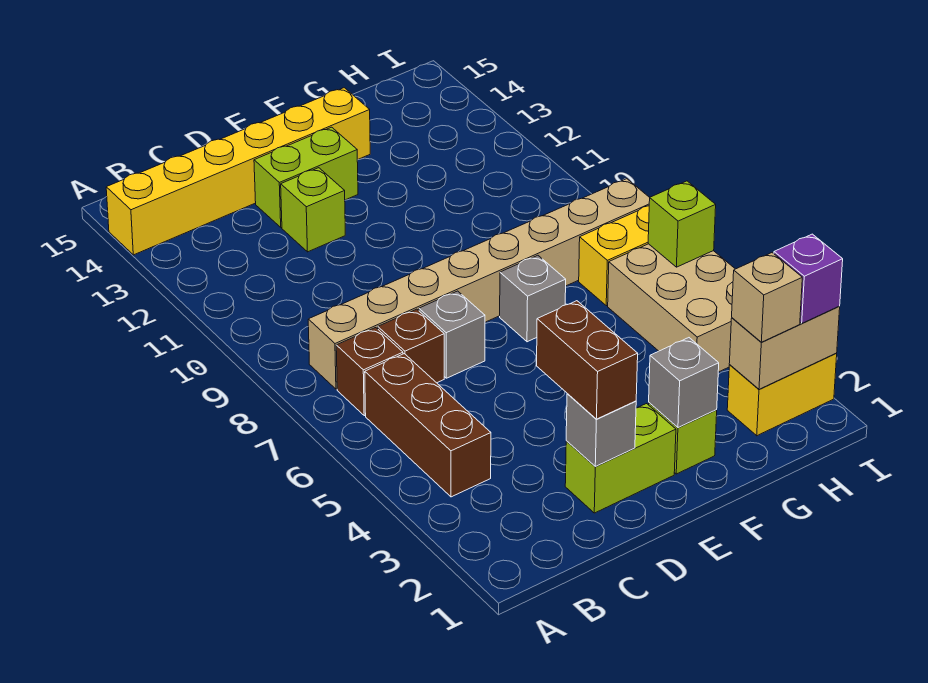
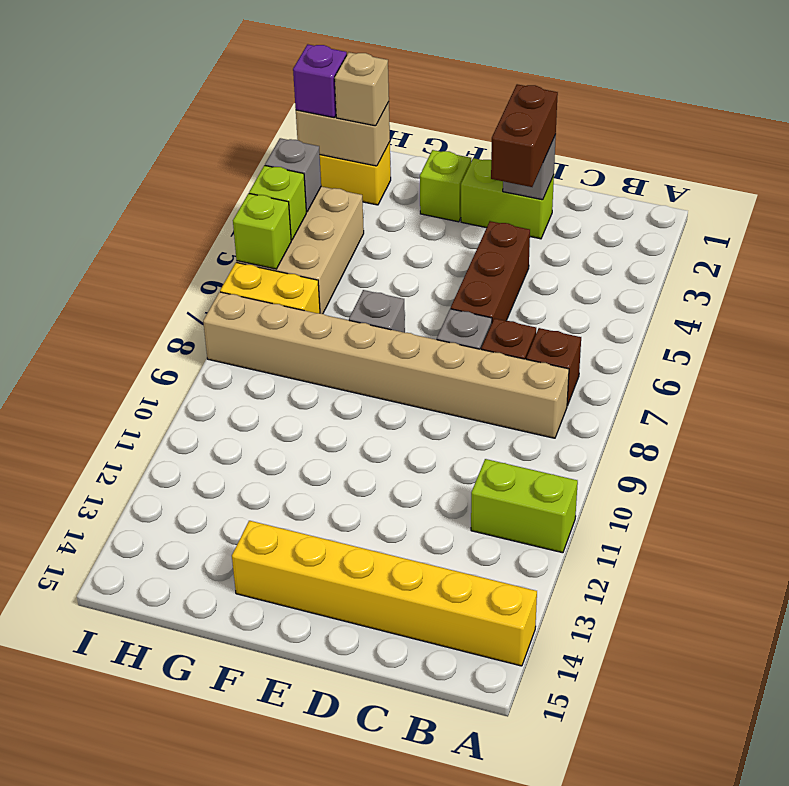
brown 1x3 brick [365,354,491,497] -> brown 1x3 brick moved to [451,221,530,322]
lime 1x1 brick [281,168,345,252] -> lime 1x1 brick moved to [249,165,306,240]
lime 1x2 brick [254,127,358,227] -> lime 1x2 brick moved to [471,459,578,553]
grey 1x1 brick [649,338,719,428] -> grey 1x1 brick moved to [265,138,321,212]

